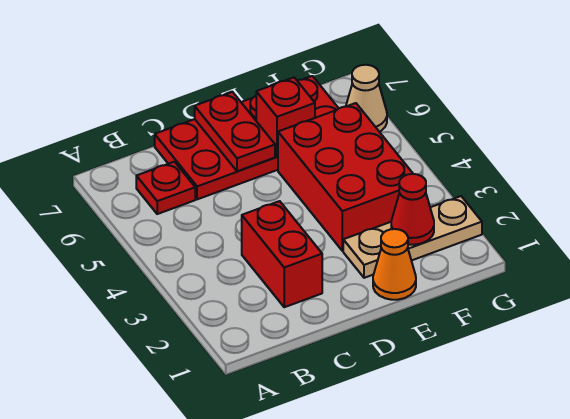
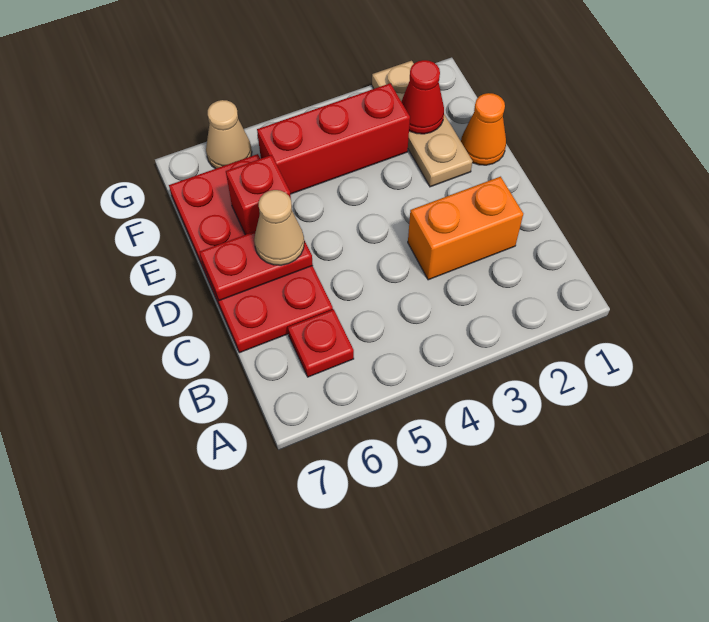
red 1x2 brick [242,201,322,307] -> orange 1x2 brick [408,177,523,280]
none -> tan 1x1 cone [254,190,304,265]
red 2x3 brick [278,103,413,251] -> red 1x3 brick [257,83,410,194]

